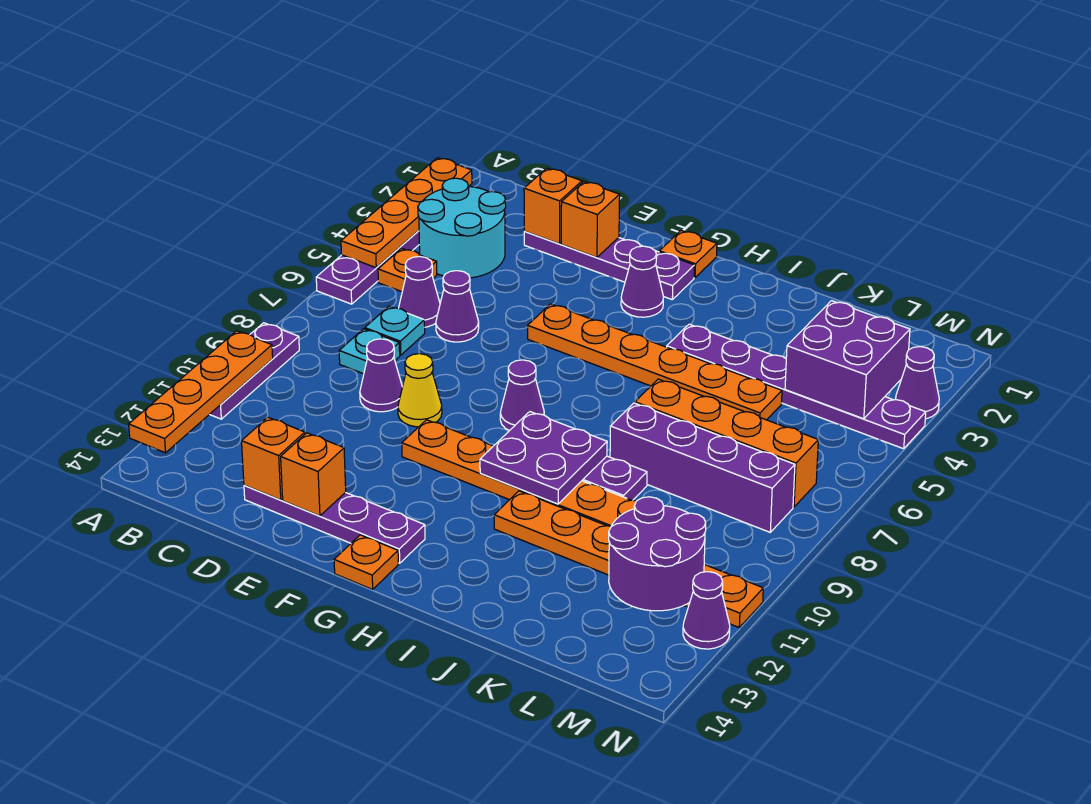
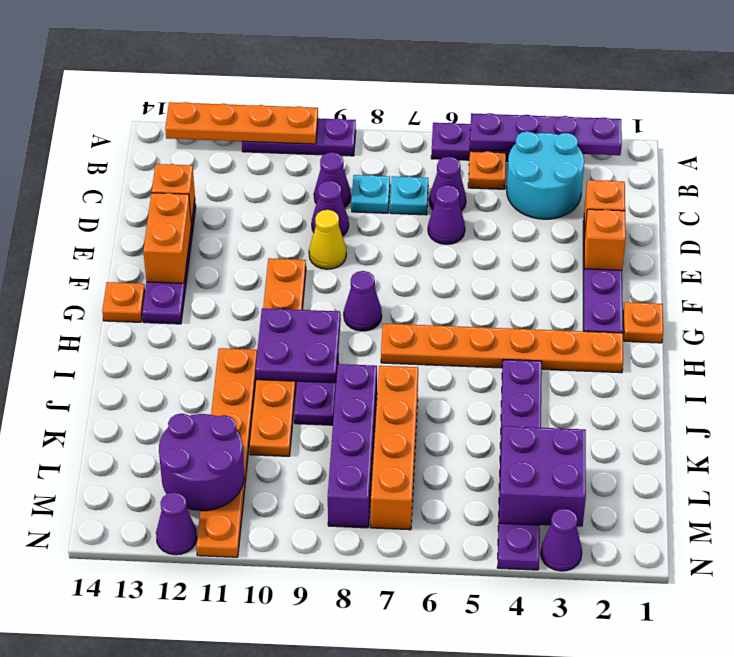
orange 1x4 plate [341,158,472,268] -> purple 1x4 plate [470,113,622,155]
orange 1x1 brick [281,433,346,516] -> orange 1x2 brick [143,193,191,283]
orange 1x6 plate [528,304,782,420] -> orange 1x6 plate turned to [381,324,623,373]
purple 1x1 cone [621,246,663,317] -> purple 1x1 cone moved to [314,152,351,207]

